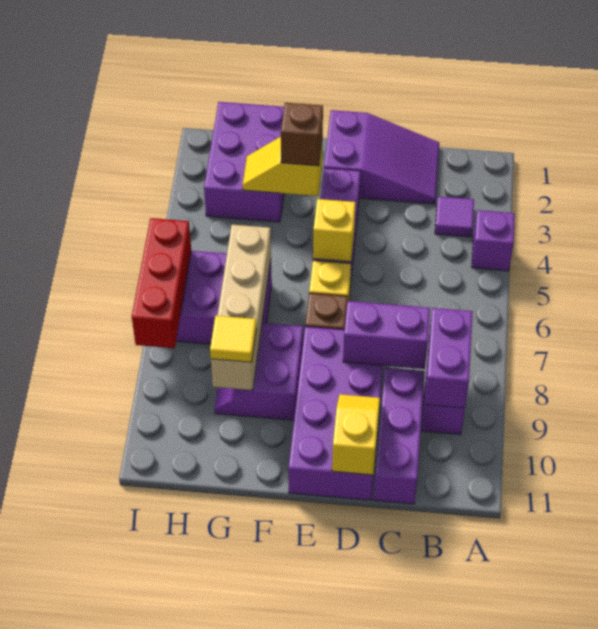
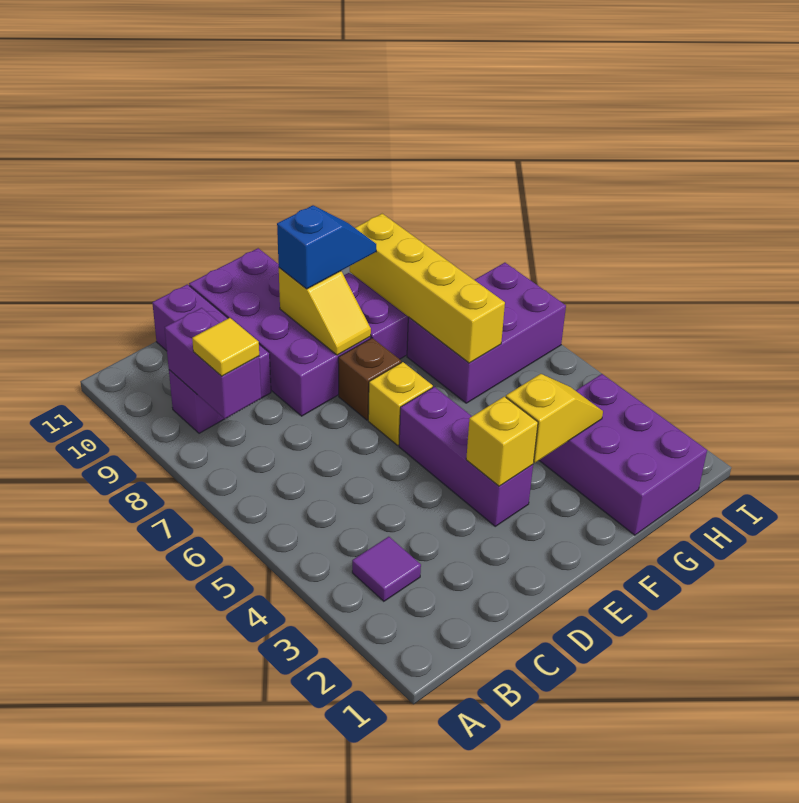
purple 1x1 brick [472,210,515,271] -> none
purple 2x3 slope [324,110,439,204] -> none
purple 1x2 brick [343,301,430,369] -> none
yellow 1x2 slope [332,394,380,475] -> yellow 1x2 slope moved to [279,268,371,355]
yellow 1x1 brick [313,199,356,262] -> yellow 1x1 brick moved to [466,396,538,486]
none -> blue 1x2 slope [277,205,376,289]
brown 1x1 brick [281,103,323,166] -> none
tan 1x4 brick [211,225,271,390] -> yellow 1x4 brick [350,214,505,363]
yellow 1x1 tile [210,316,256,362] -> yellow 1x1 tile moved to [192,318,259,376]
red 1x3 brick [132,218,191,348] -> none

